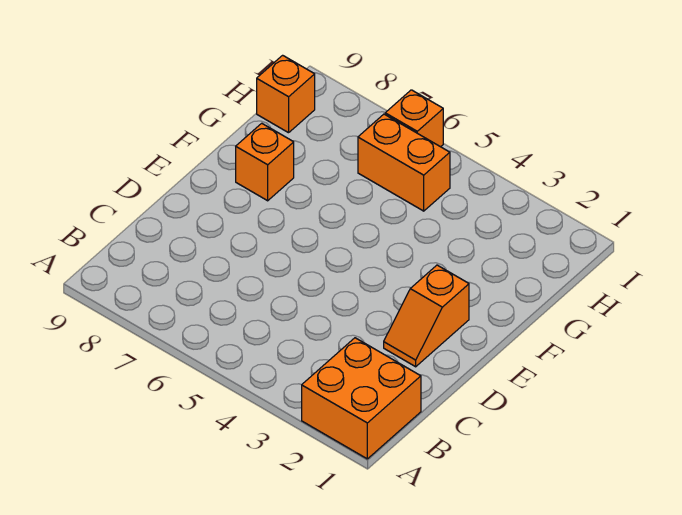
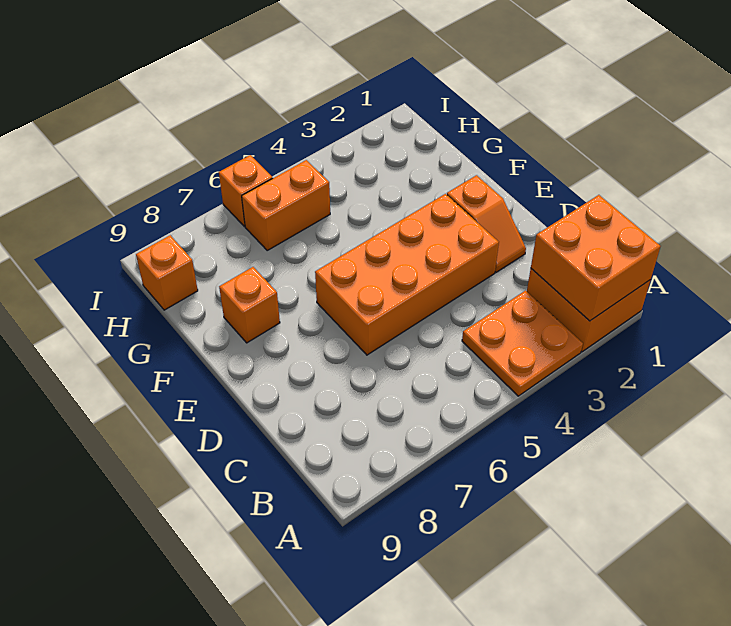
none -> orange 2x2 brick [531,195,661,321]
none -> orange 2x2 plate [462,291,583,396]
none -> orange 2x4 brick [315,194,499,355]

